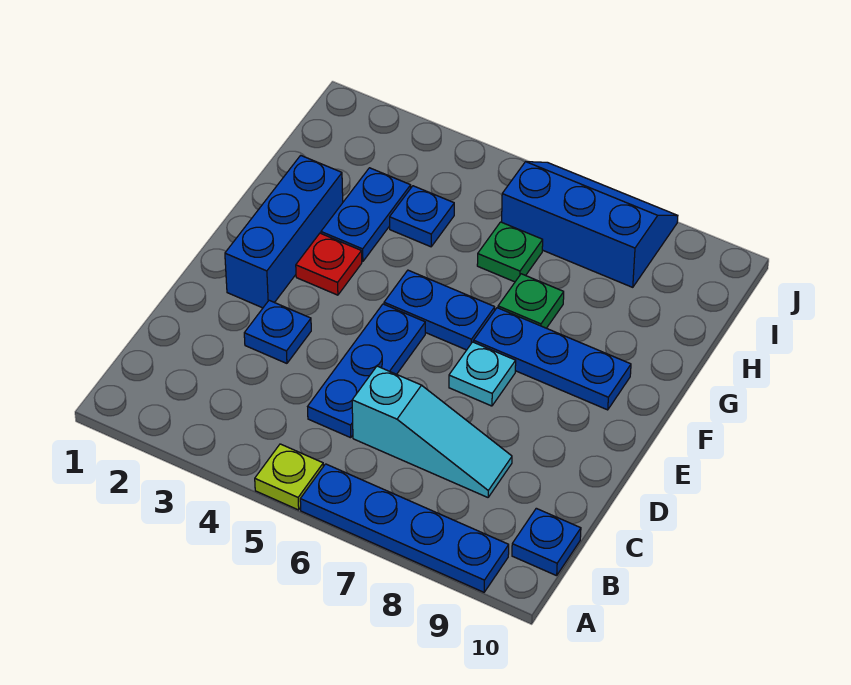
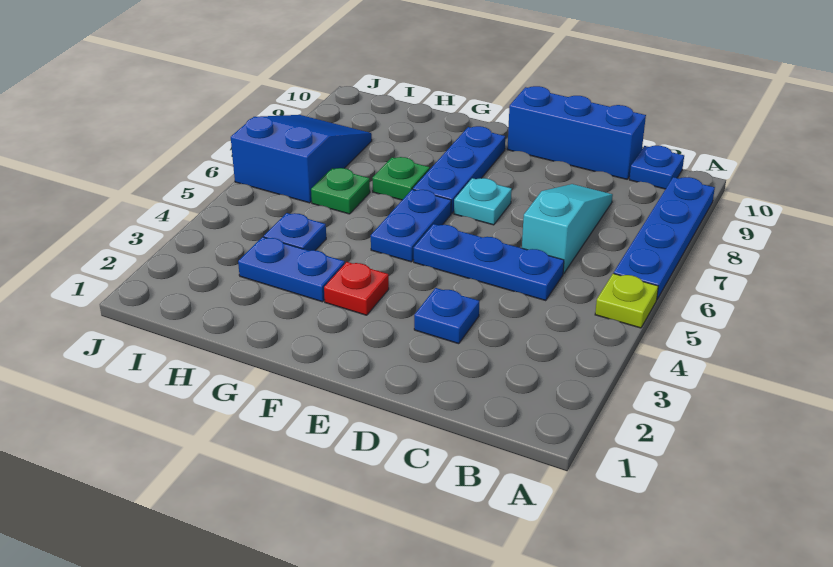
blue 1x3 brick [225,155,343,308] -> blue 1x3 brick moved to [507,86,646,179]
blue 2x3 slope [502,162,678,287] -> blue 2x3 slope turned to [231,115,372,203]

